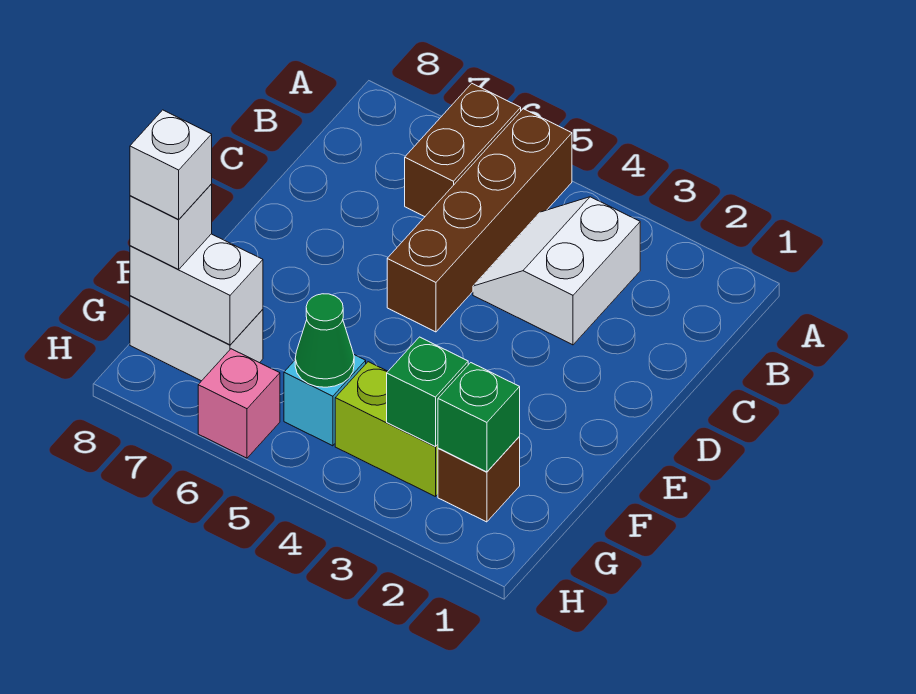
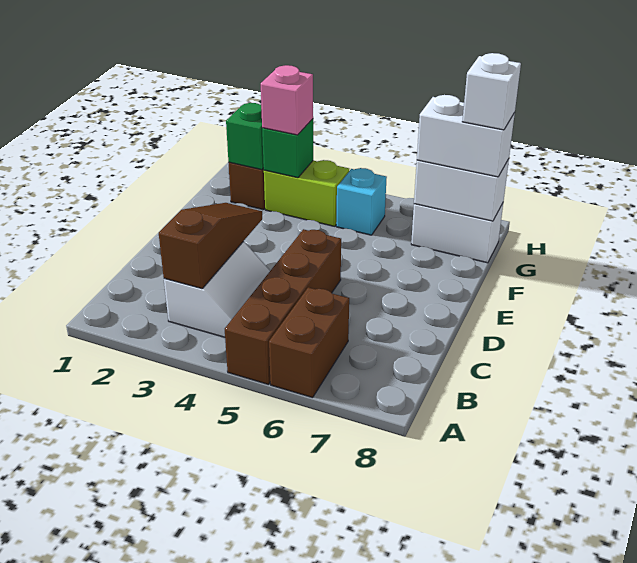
none -> brown 1x3 slope [159,203,262,289]
green 1x1 cone [295,294,354,387] -> none
white 1x1 brick [130,184,212,269] -> white 1x2 brick [417,95,515,177]
pink 1x1 brick [198,349,280,458] -> pink 1x1 brick moved to [261,65,313,135]

